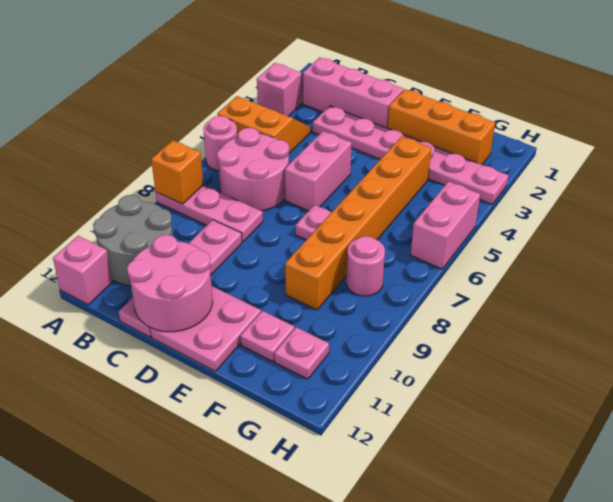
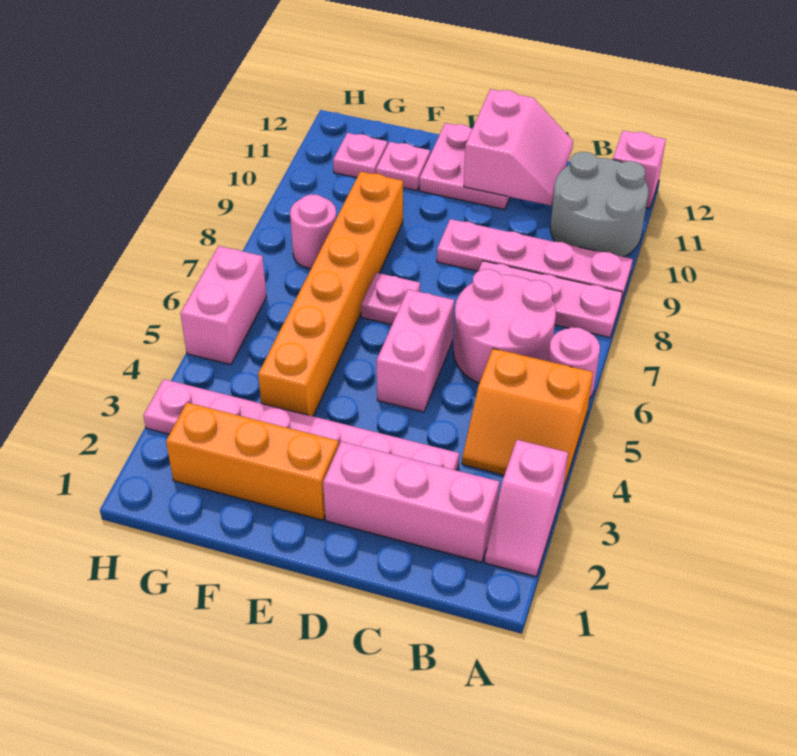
orange 1x1 brick [151,140,203,204] -> none
pink 1x4 plate [119,220,242,337] -> pink 1x4 plate turned to [437,219,633,301]
pink 2x2 round brick [127,235,213,332] -> pink 2x2 slope [464,89,573,205]

